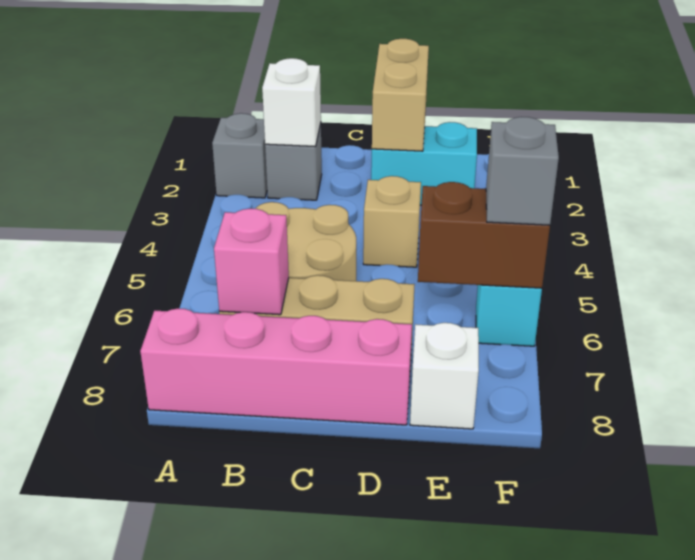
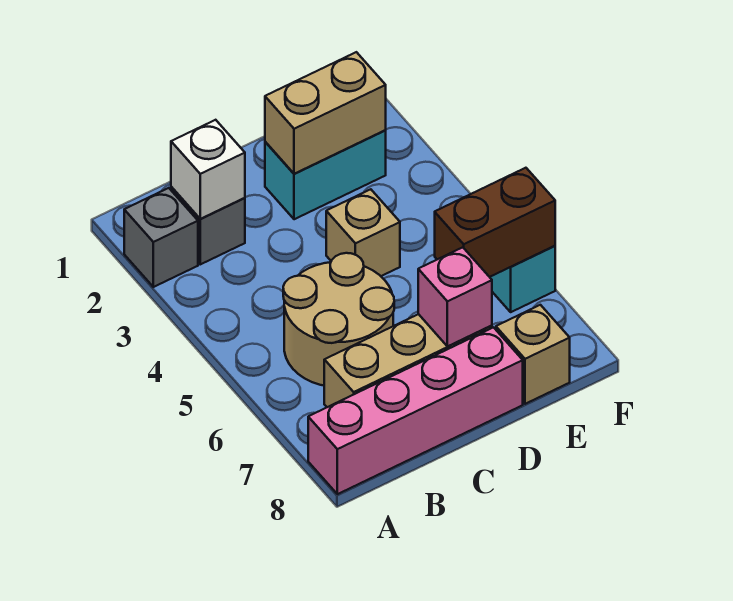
pink 1x1 brick [214,209,289,315] -> pink 1x1 brick moved to [418,247,492,346]
tan 1x2 brick [372,39,429,151] -> tan 1x2 brick turned to [265,52,386,174]
white 1x1 brick [410,323,479,429] -> tan 1x1 brick [496,305,570,404]
grey 1x1 brick [486,117,559,225] -> none

